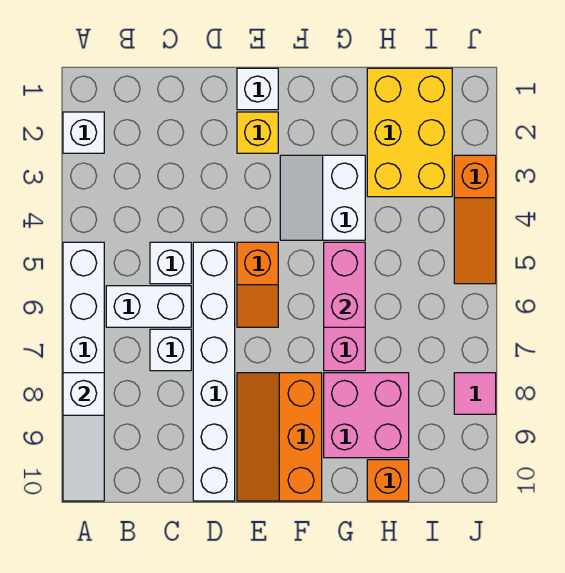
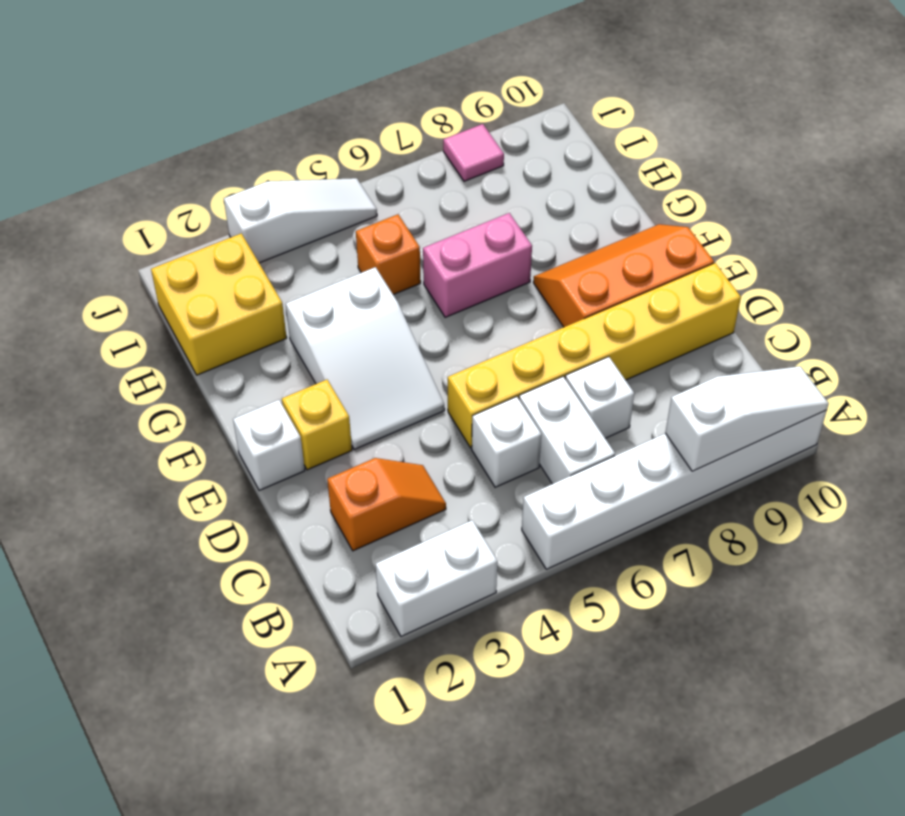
white 1x1 brick [63,112,104,153] -> white 1x2 brick [376,520,497,636]
white 1x6 brick [193,242,235,501] -> yellow 1x6 brick [448,263,741,448]
orange 1x2 slope [237,242,278,327] -> orange 1x2 slope moved to [327,458,446,551]
orange 2x3 slope [237,373,322,501] -> orange 2x3 slope turned to [533,224,714,327]
white 2x2 slope [280,155,365,240] -> white 2x3 slope [286,267,445,449]
pink 1x2 brick [324,242,365,327] -> none
pink 2x2 brick [324,373,409,458] -> none
yellow 2x3 brick [367,68,452,197] -> yellow 2x2 brick [151,233,287,375]
orange 1x1 brick [367,460,409,501] -> orange 1x1 brick moved to [356,214,421,295]
orange 1x3 slope [454,155,496,284] -> white 1x3 slope [224,178,377,263]

